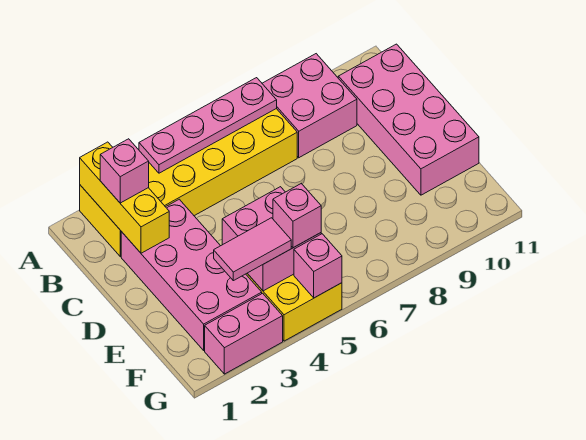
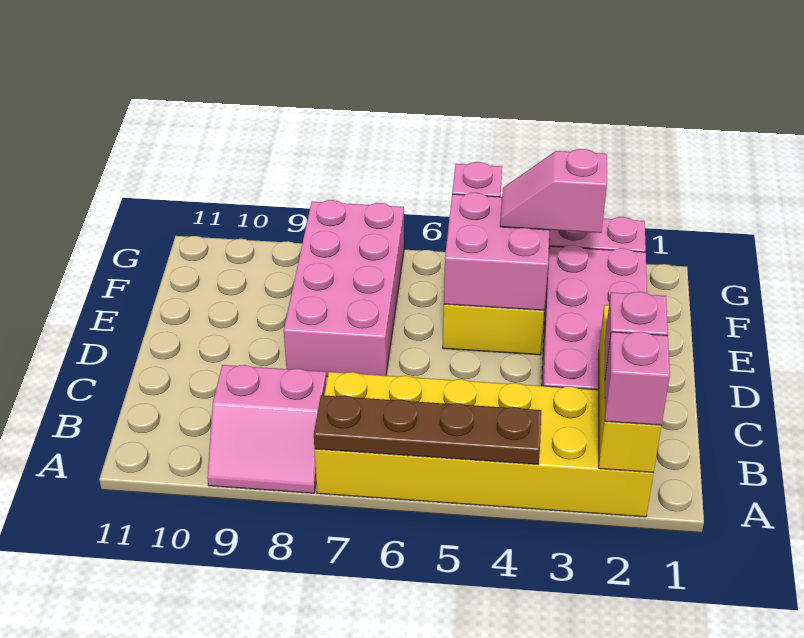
pink 1x4 plate [139,78,277,173] -> brown 1x4 plate [314,395,541,464]
pink 2x2 brick [262,54,357,158] -> pink 2x2 slope [207,365,326,493]
pink 2x4 brick [338,44,479,195] -> pink 2x4 brick moved to [284,200,404,377]
pink 1x2 tile [214,218,291,281] -> pink 1x2 slope [500,149,607,233]
pink 1x1 brick [273,184,321,248] -> pink 1x1 brick moved to [605,332,670,425]

